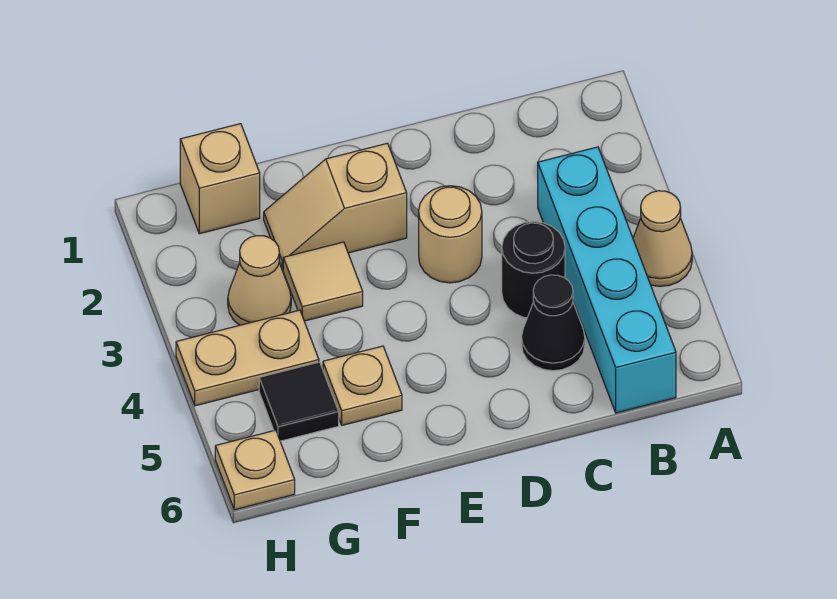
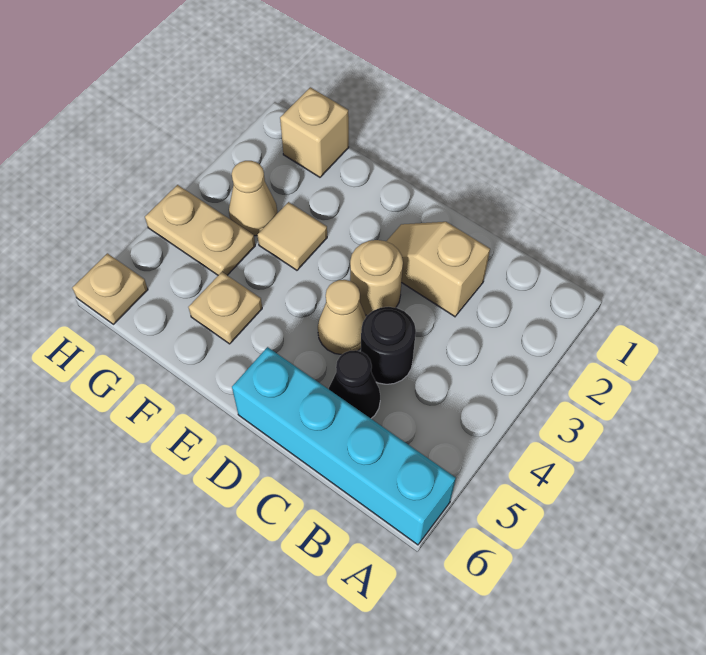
tan 1x1 cone [633,191,692,286] -> tan 1x1 cone moved to [318,280,366,355]
cyan 1x4 brick [538,147,676,413] -> cyan 1x4 brick turned to [232,347,456,545]
tan 1x2 slope [264,143,407,269] -> tan 1x2 slope moved to [386,222,490,317]
black 1x1 tile [259,362,339,441] -> none

